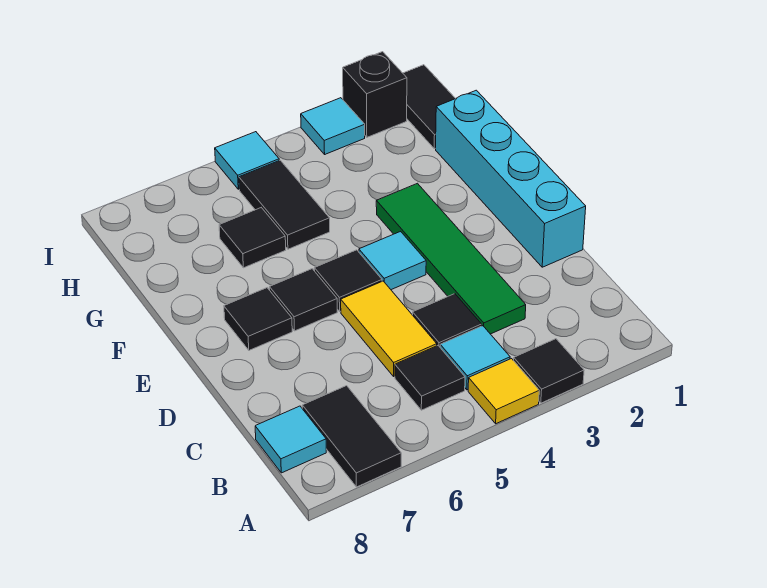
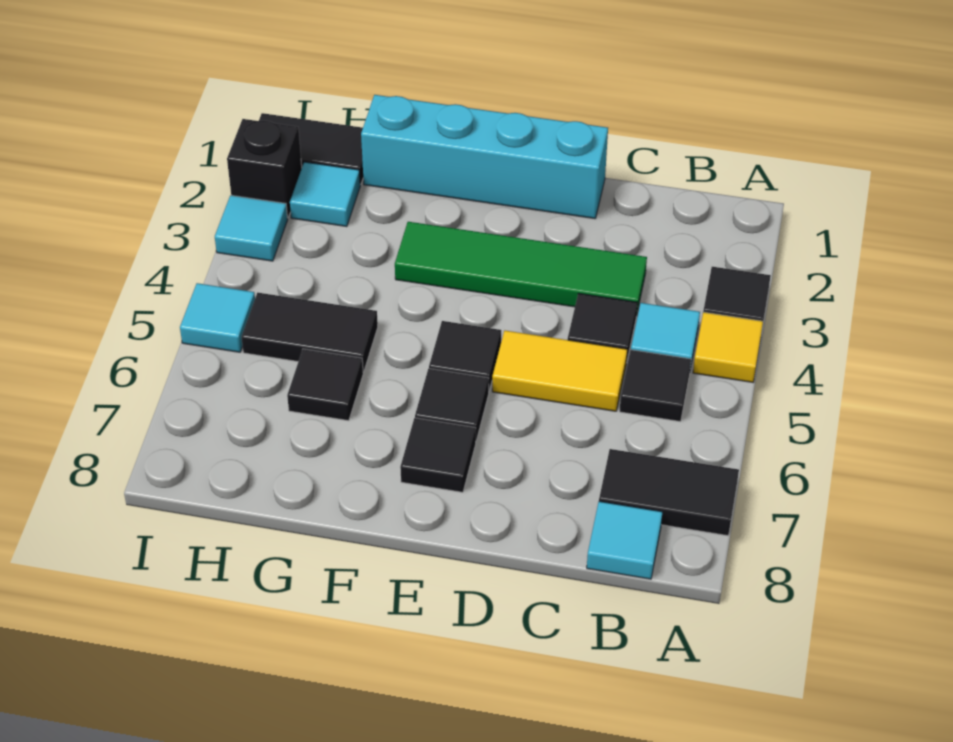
cyan 1x1 tile [359,231,426,290] -> cyan 1x1 tile moved to [290,162,360,227]

